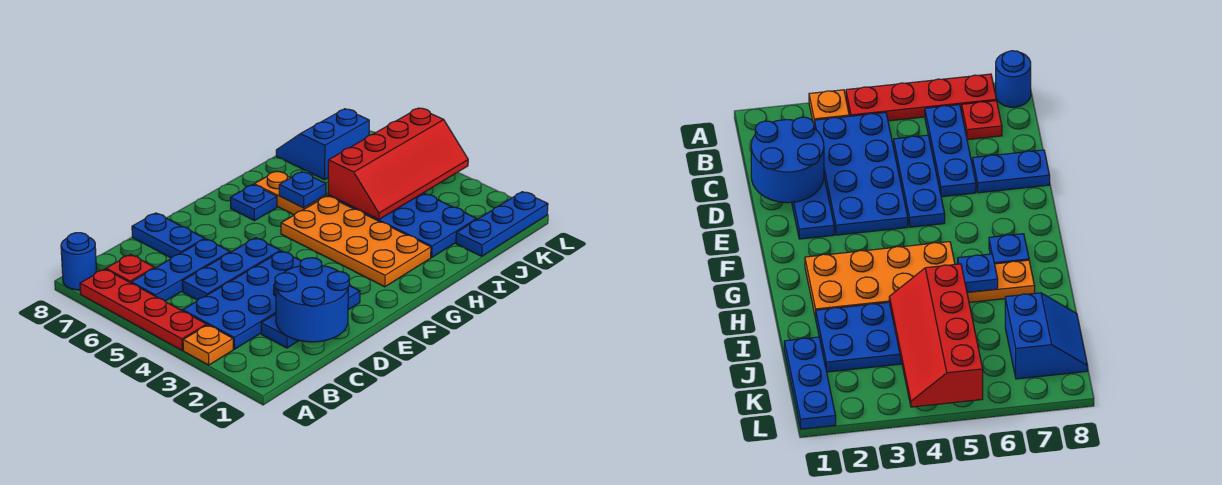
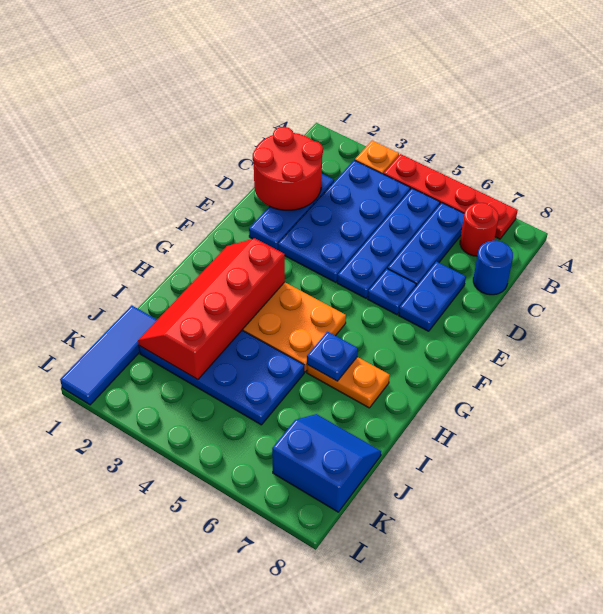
blue 1x1 round brick [61,233,97,290] -> blue 1x1 round brick moved to [473,240,513,295]
red 1x1 plate [106,254,154,283] -> red 1x1 round brick [460,203,499,256]
blue 2x2 round brick [275,258,349,342] -> red 2x2 round brick [253,127,323,210]
blue 1x3 plate [182,238,280,300] -> blue 1x4 plate [337,188,440,298]
blue 1x2 plate [132,213,205,258] -> blue 1x2 plate turned to [399,262,466,331]
blue 1x1 plate [230,185,277,221] -> blue 1x1 plate moved to [368,269,416,315]
red 2x4 slope [328,108,468,220] -> red 2x4 slope moved to [138,238,285,380]
blue 1x3 plate [456,192,548,256] -> blue 1x3 tile [60,305,157,405]
blue 2x2 slope [276,109,369,180] -> blue 2x2 slope turned to [272,414,381,512]

